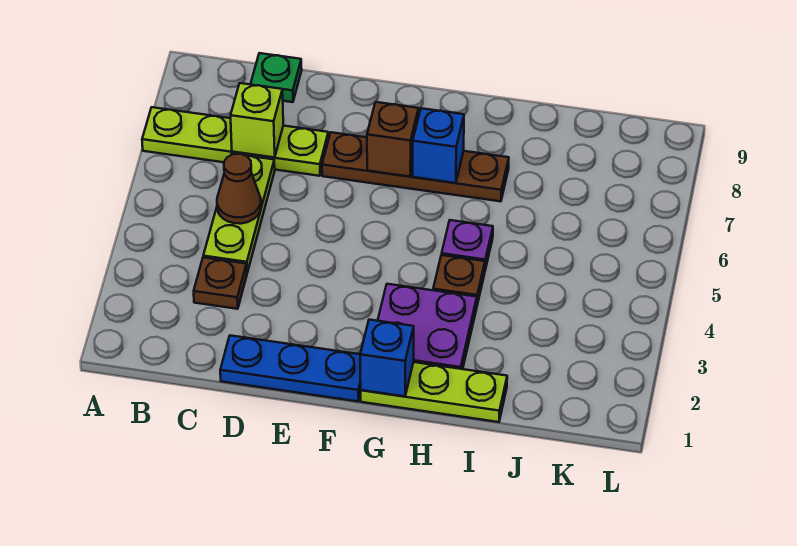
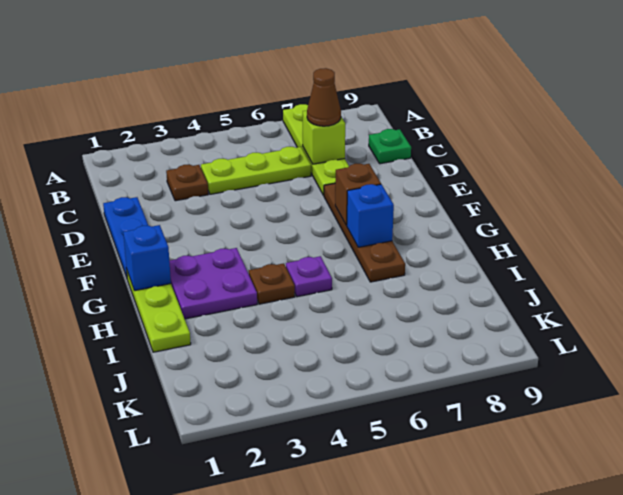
brown 1x1 cone [217,154,261,224] -> brown 1x1 cone moved to [307,68,341,126]

